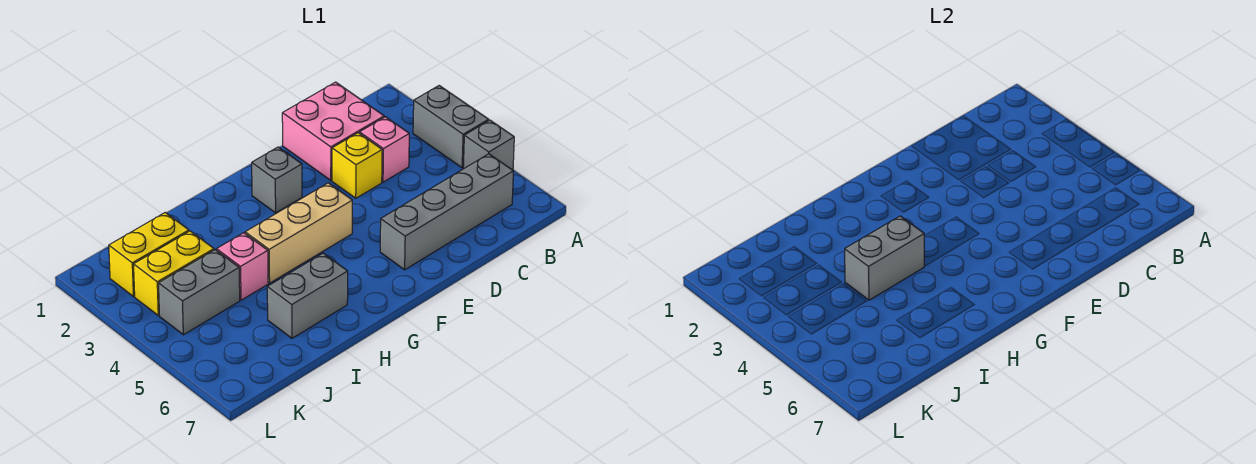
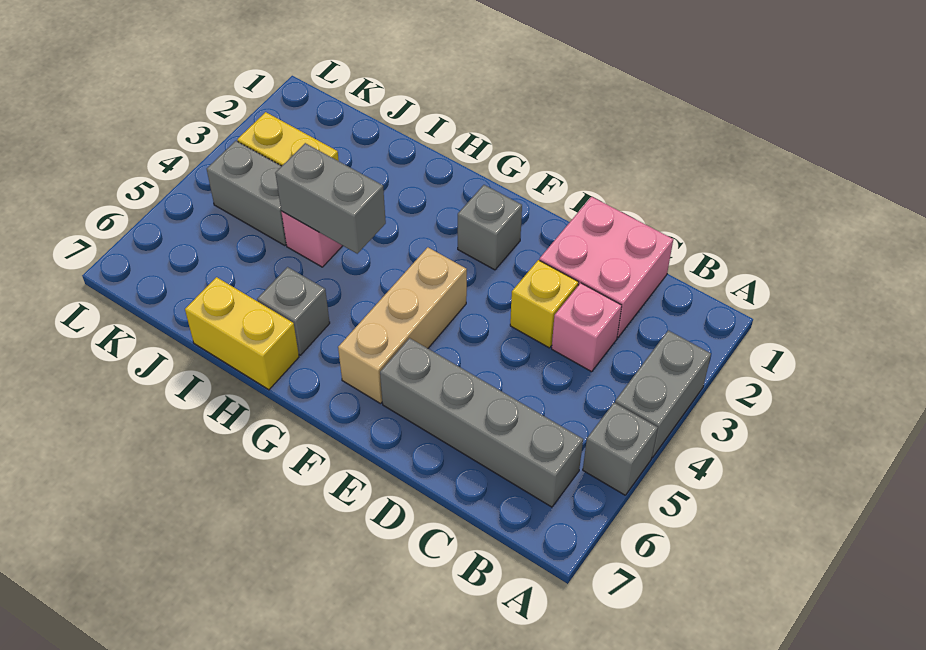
tan 1x3 brick [245,183,352,283] -> tan 1x3 brick turned to [338,247,467,404]
grey 1x2 brick [267,253,348,338] -> grey 1x1 brick [257,267,330,355]
yellow 1x2 brick [109,212,189,297] -> yellow 1x2 brick moved to [185,277,299,390]

